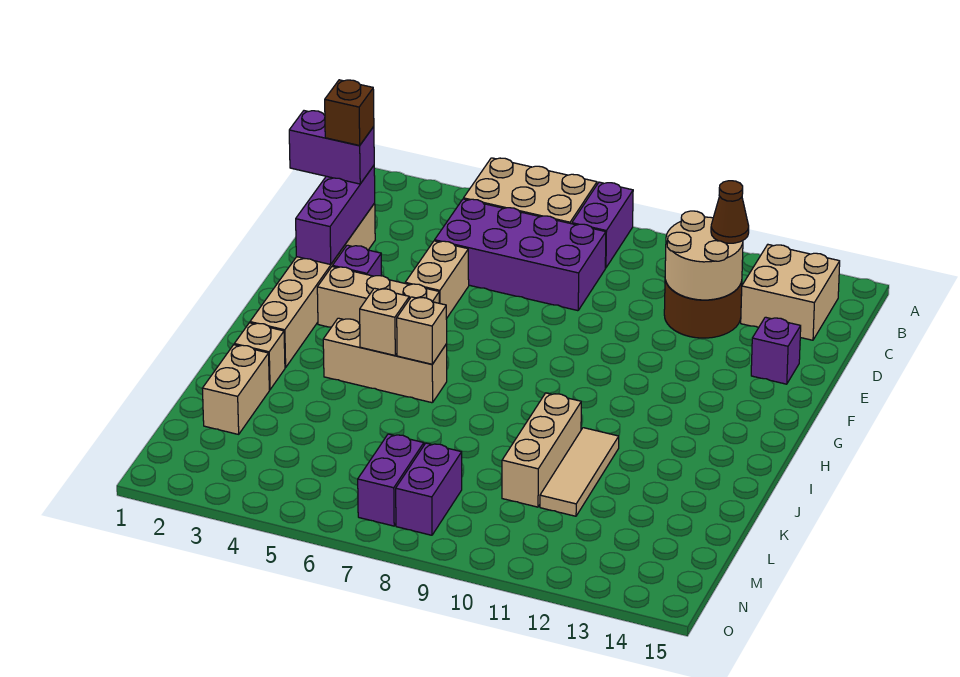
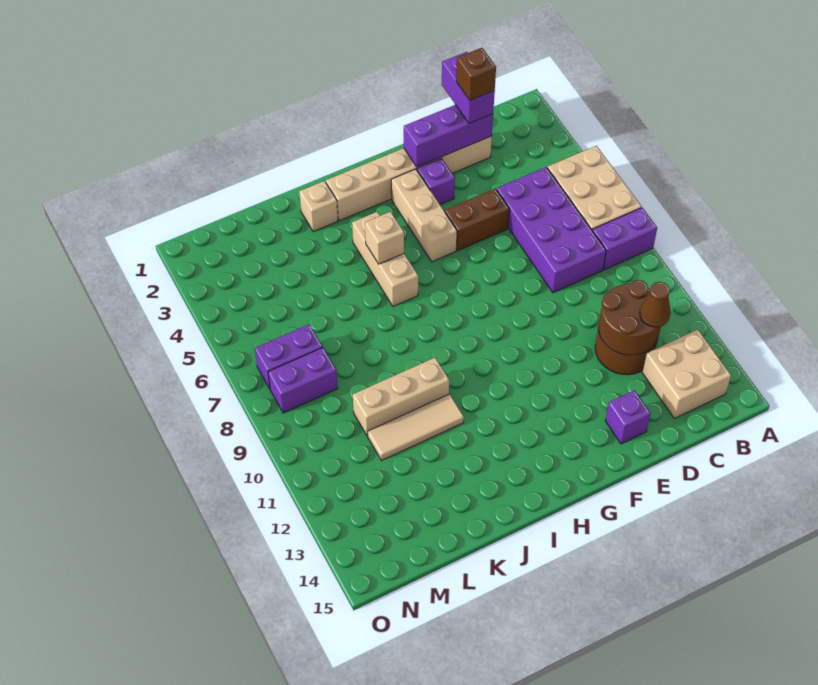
tan 2x2 round brick [665,211,743,300] -> brown 2x2 round brick [599,280,661,355]
tan 1x2 brick [405,241,469,319] -> brown 1x2 brick [445,189,509,250]
tan 1x1 brick [397,297,447,364] -> none
tan 1x2 brick [202,345,269,434] -> none

